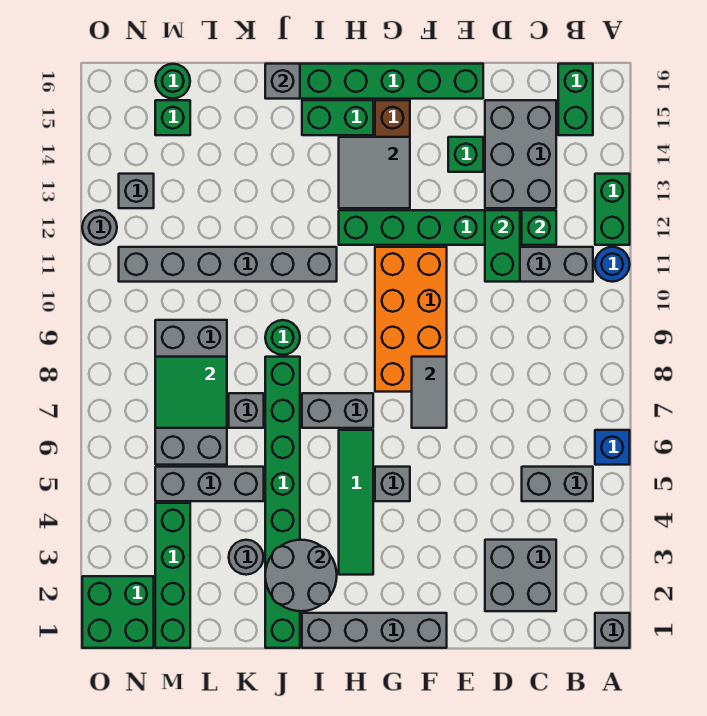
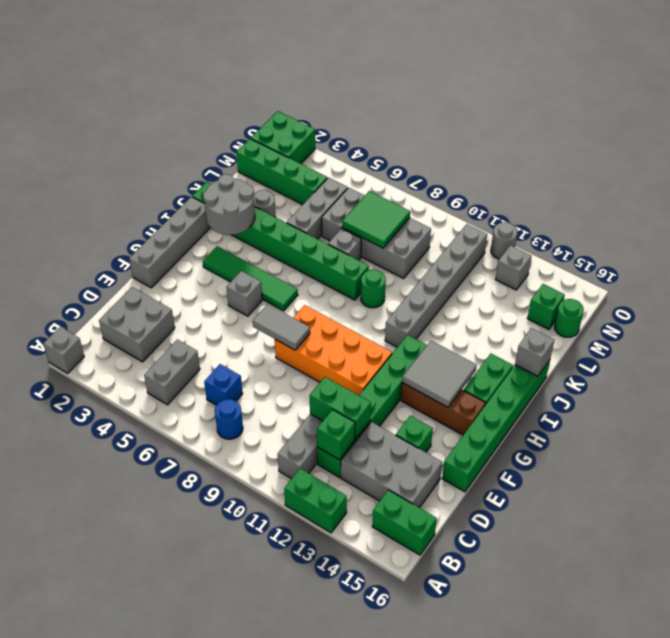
blue 1x1 brick [595,430,630,465] -> blue 1x1 brick moved to [204,364,243,405]
blue 1x1 round brick [595,247,630,282] -> blue 1x1 round brick moved to [215,399,243,439]
grey 1x2 brick [302,393,373,428] -> none

